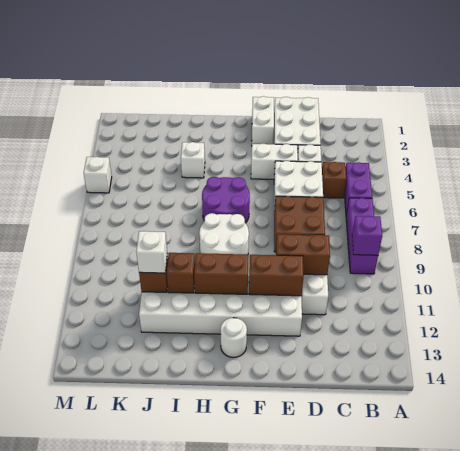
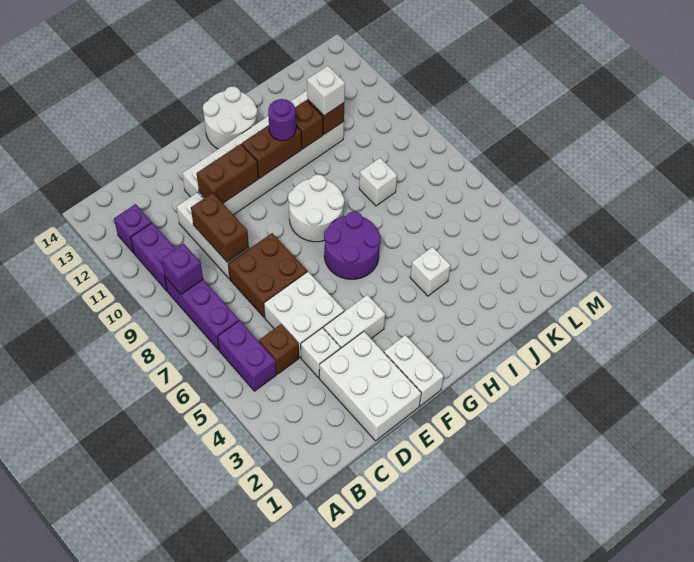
none -> purple 1x2 brick [131,223,176,291]
none -> purple 1x1 brick [114,204,152,253]
brown 1x2 brick [276,234,330,275] -> brown 1x2 brick turned to [191,193,249,262]
white 1x1 round brick [221,318,247,358] -> white 2x2 round brick [203,87,257,149]
none -> purple 1x1 round brick [268,99,296,141]
white 1x1 brick [84,157,112,193] -> white 1x1 brick moved to [359,158,397,206]

